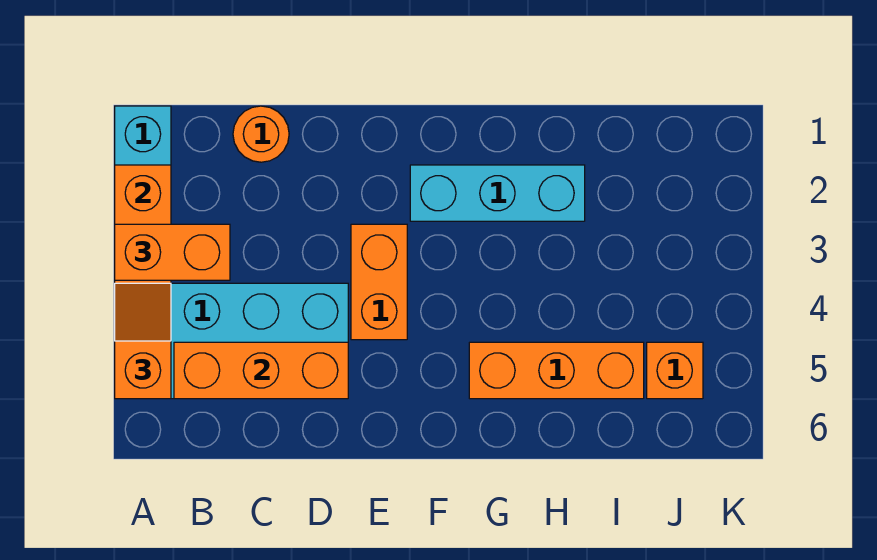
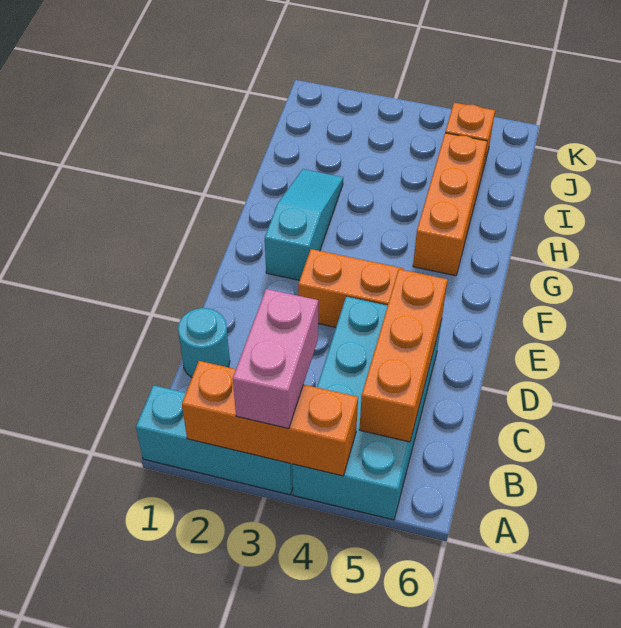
orange 1x2 brick [115,224,230,280] -> pink 1x2 brick [233,289,318,429]
orange 1x2 slope [115,283,171,399] -> none
orange 1x1 round brick [233,106,289,162] -> cyan 1x1 round brick [178,308,230,377]
cyan 1x3 brick [410,165,585,221] -> cyan 1x3 slope [265,169,343,280]

